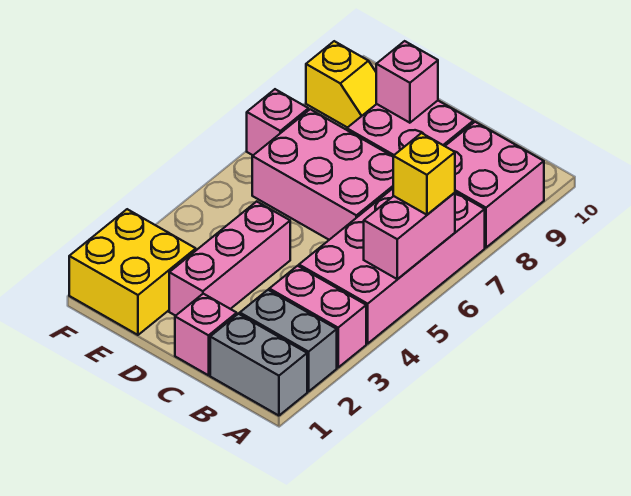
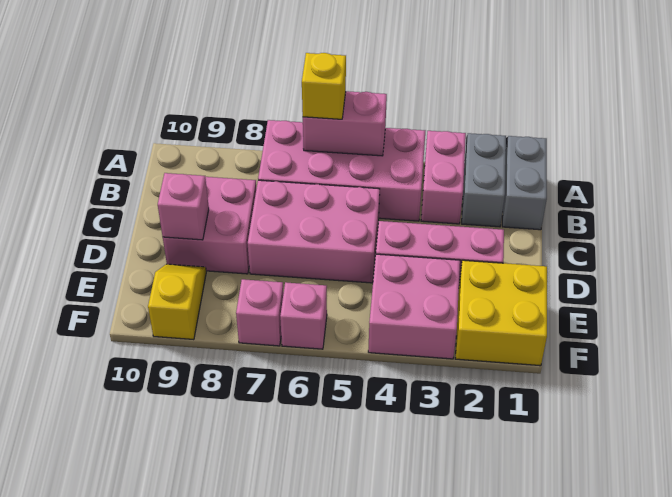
pink 2x2 brick [445,122,544,248] -> pink 2x2 brick moved to [368,254,460,359]
pink 1x1 brick [175,294,237,375] -> pink 1x1 brick moved to [280,282,327,349]
pink 2x3 brick [252,109,393,240] -> pink 2x3 brick turned to [248,180,380,283]

